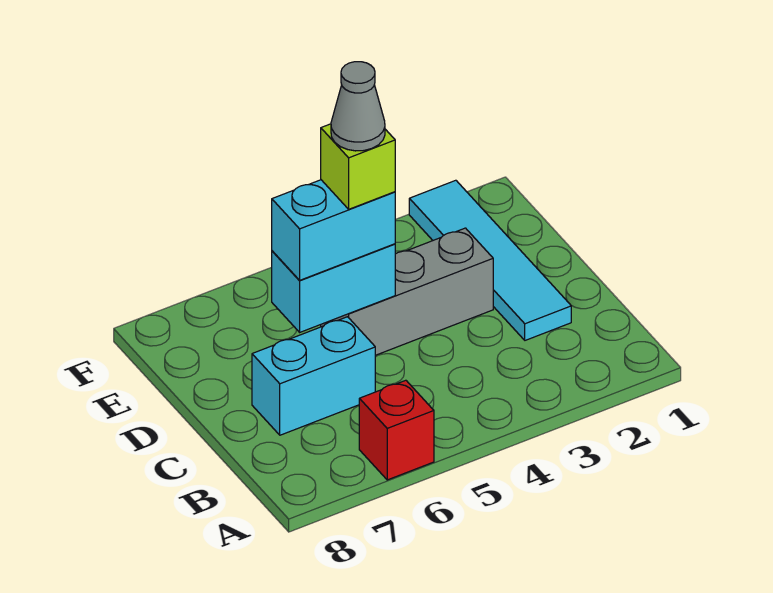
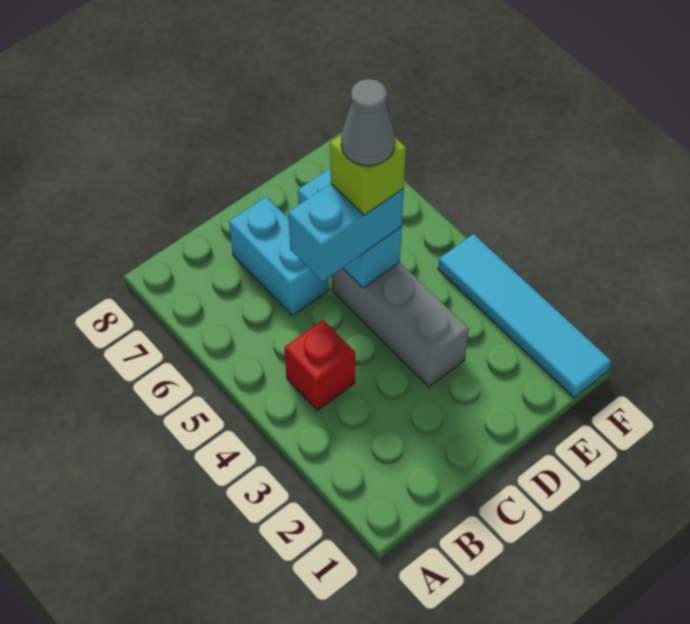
red 1x1 brick [359,380,434,480] -> red 1x1 brick moved to [284,320,355,411]
cyan 1x4 tile [409,180,571,340] -> cyan 1x4 tile turned to [438,234,611,398]
cyan 1x2 brick [272,180,395,280] -> cyan 1x2 brick turned to [288,184,404,281]

